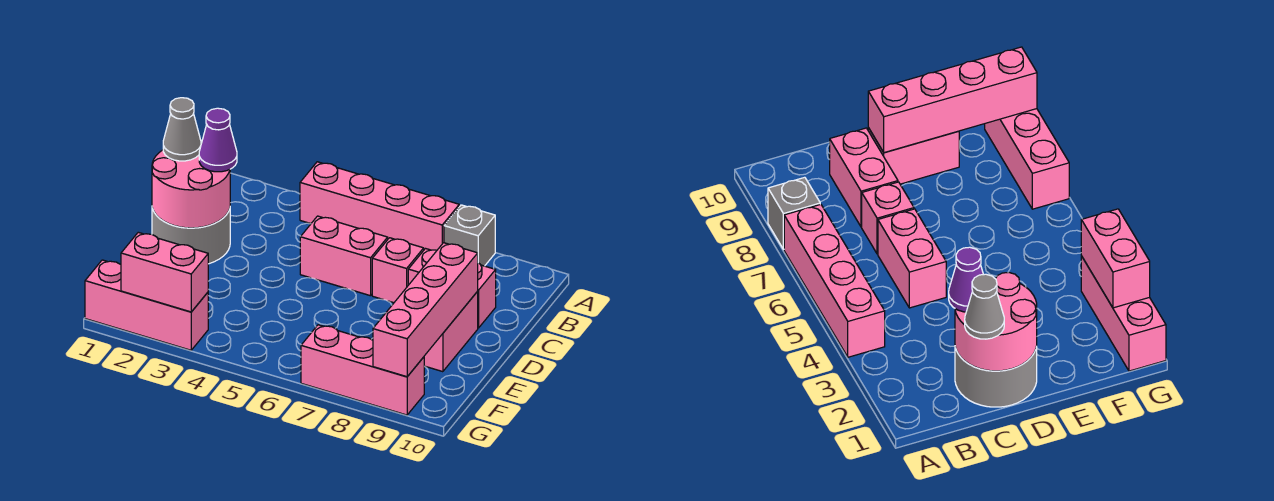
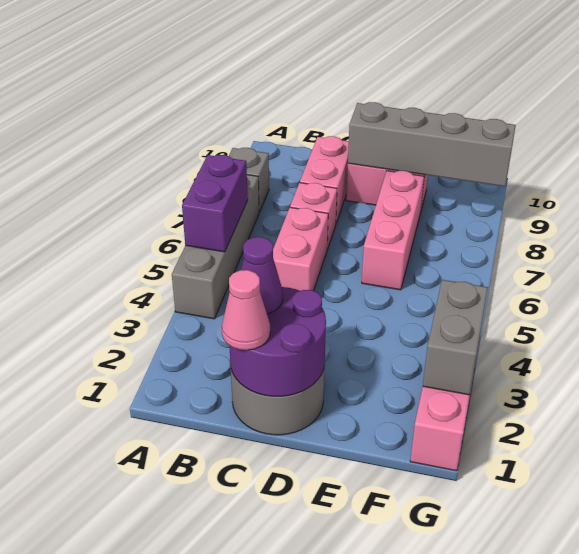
pink 1x4 brick [300,162,459,250] -> grey 1x4 brick [172,175,259,319]
none -> purple 1x2 brick [182,155,248,252]
pink 2x2 round brick [152,150,230,228] -> purple 2x2 round brick [229,287,326,396]
grey 1x1 cone [163,98,201,161] -> pink 1x1 cone [222,270,270,350]
pink 1x4 brick [373,243,478,377] -> grey 1x4 brick [348,102,516,186]
pink 1x2 brick [121,232,208,312] -> grey 1x2 brick [423,280,488,395]
pink 1x3 brick [301,325,424,415] -> pink 1x3 brick moved to [362,171,424,290]

